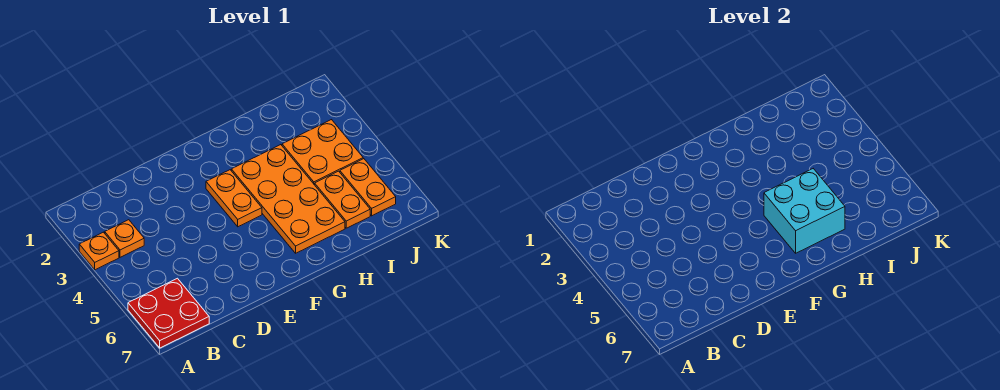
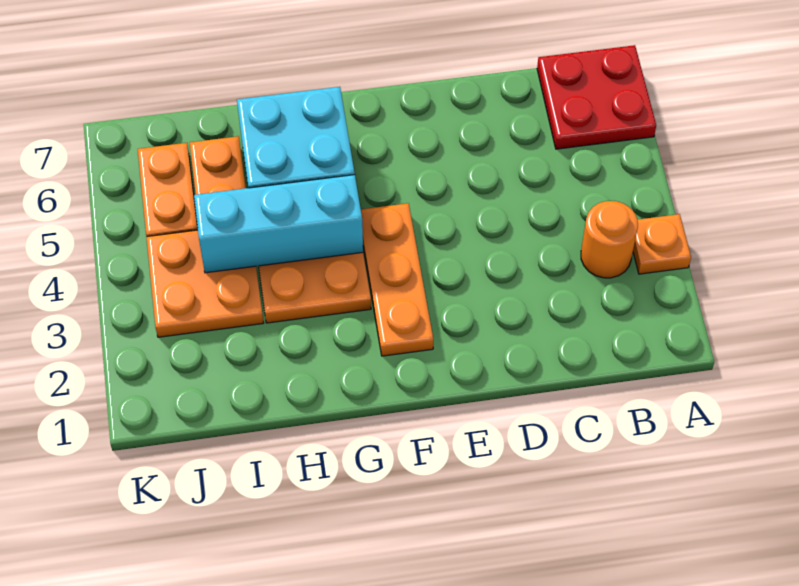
orange 1x1 plate [105,220,144,257] -> orange 1x1 round brick [581,201,638,278]
orange 1x2 plate [206,170,262,227] -> orange 1x3 plate [361,203,433,356]
none -> cyan 1x3 brick [194,175,363,273]

